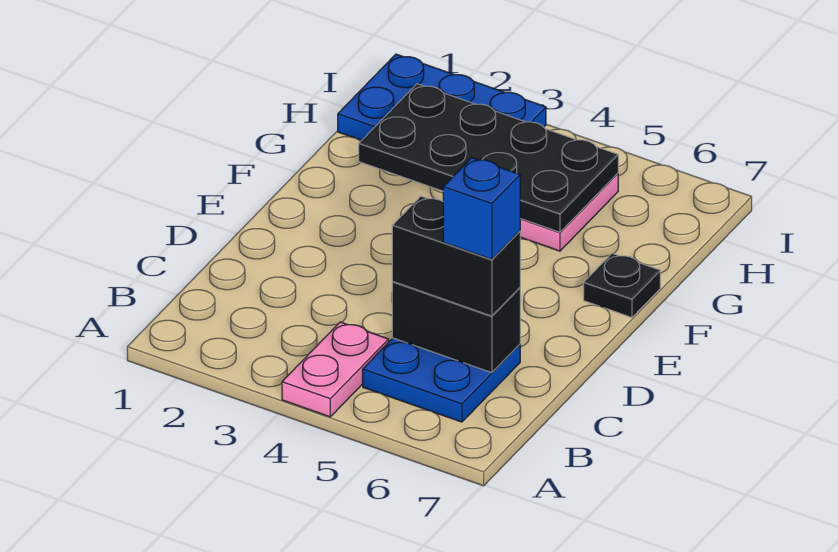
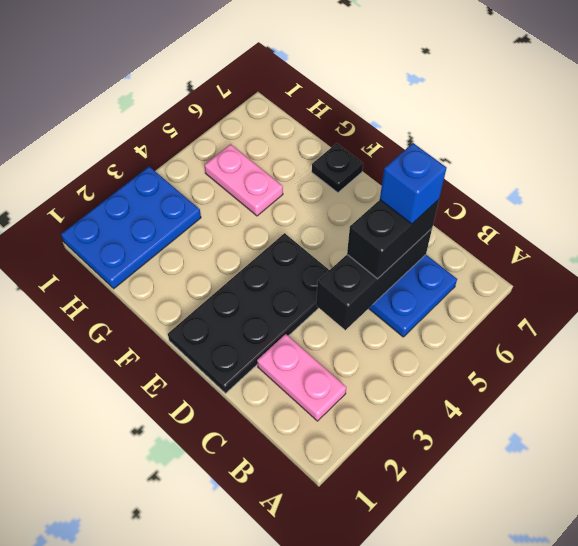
pink 1x2 plate [282,322,389,417] -> pink 1x2 plate moved to [257,334,346,421]
black 1x2 brick [392,282,520,373] -> black 1x3 brick [316,229,432,330]
black 2x4 plate [359,84,618,232] -> black 2x4 plate moved to [168,233,329,393]

